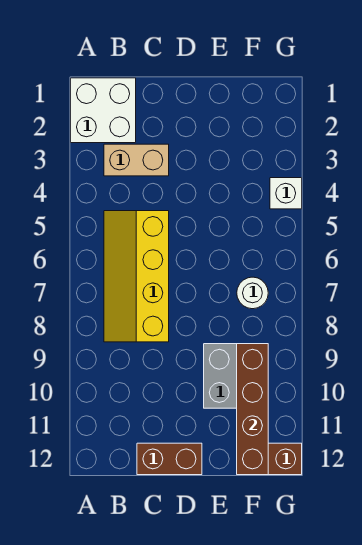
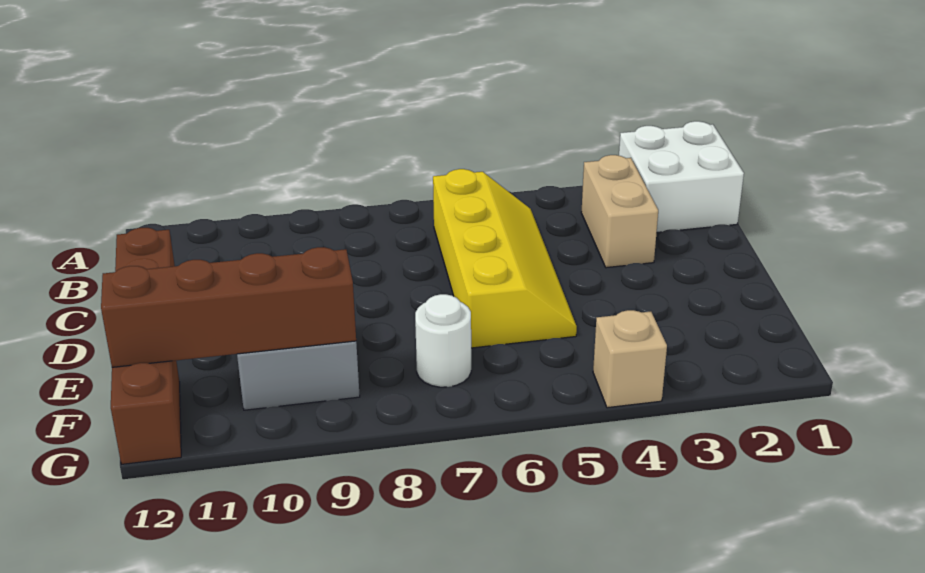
yellow 2x4 slope [104,211,169,342] -> yellow 2x4 slope turned to [433,169,577,348]
white 1x1 brick [270,178,302,209] -> tan 1x1 brick [593,310,667,408]

